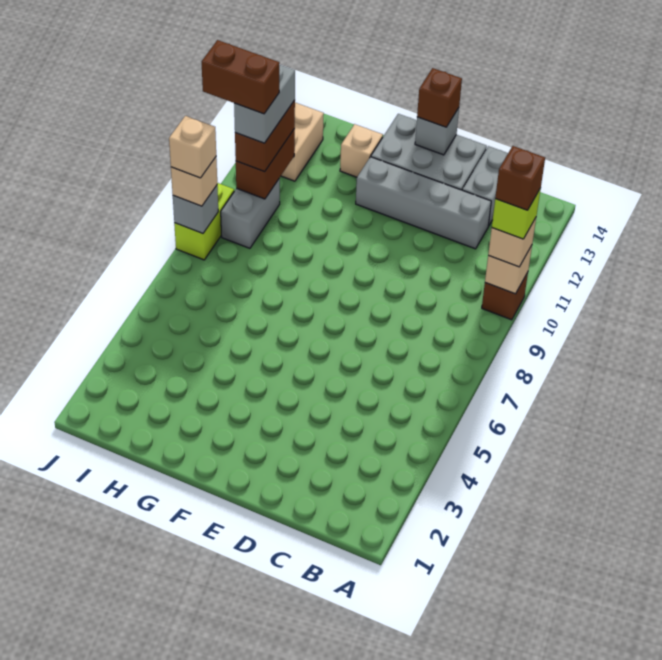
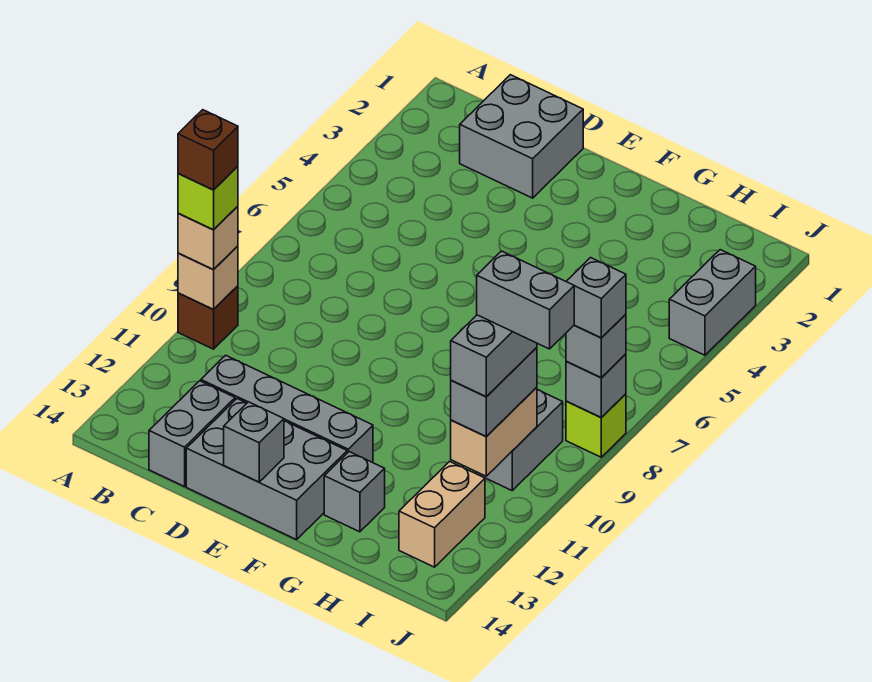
none -> grey 2x2 brick [460,75,583,198]
brown 1x1 brick [417,68,462,127] -> none
tan 1x1 brick [340,124,383,177] -> grey 1x1 brick [324,452,385,532]
brown 1x2 brick [236,129,295,199] -> tan 1x2 brick [451,387,537,476]
brown 1x2 brick [235,100,295,172] -> grey 1x2 brick [451,348,537,437]
brown 1x2 brick [202,40,279,114] -> grey 1x2 brick [477,251,574,349]
none -> grey 1x2 brick [669,250,756,355]
lime 1x2 brick [174,183,234,260] -> lime 1x1 brick [566,394,626,457]
tan 1x1 brick [171,157,217,206] -> grey 1x1 brick [566,314,626,378]
tan 1x1 brick [169,116,216,178] -> grey 1x1 brick [566,258,626,338]

